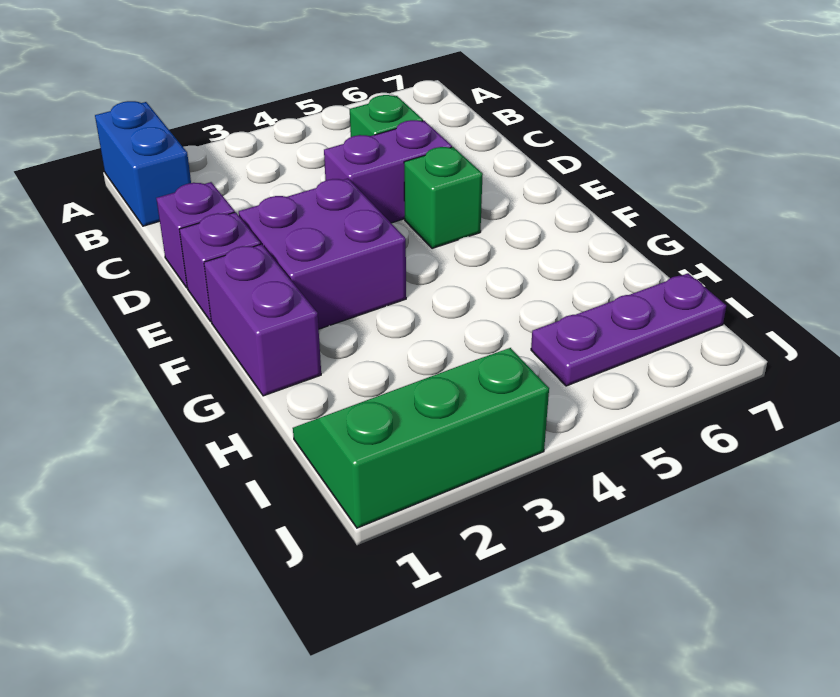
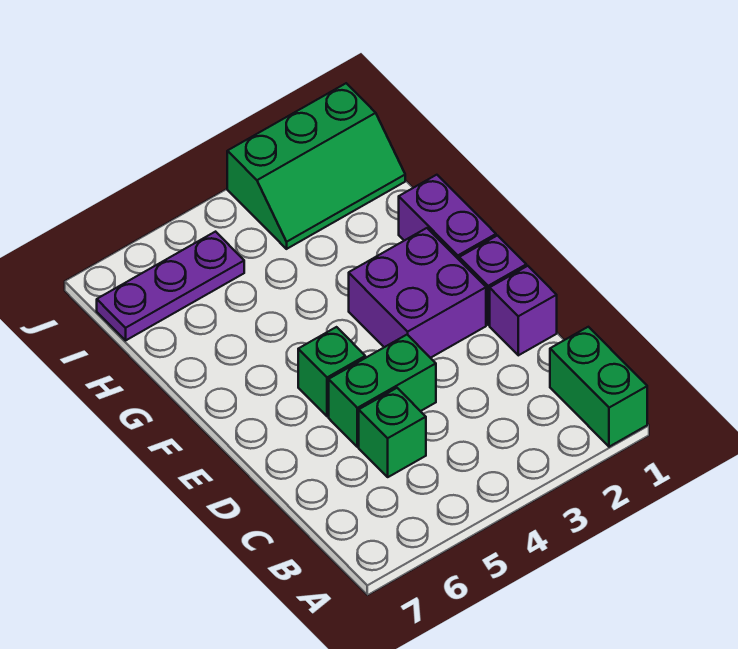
blue 1x2 brick [95,101,191,226] -> green 1x2 brick [550,327,647,447]
purple 1x2 brick [324,120,452,223] -> green 1x2 brick [329,335,436,447]

